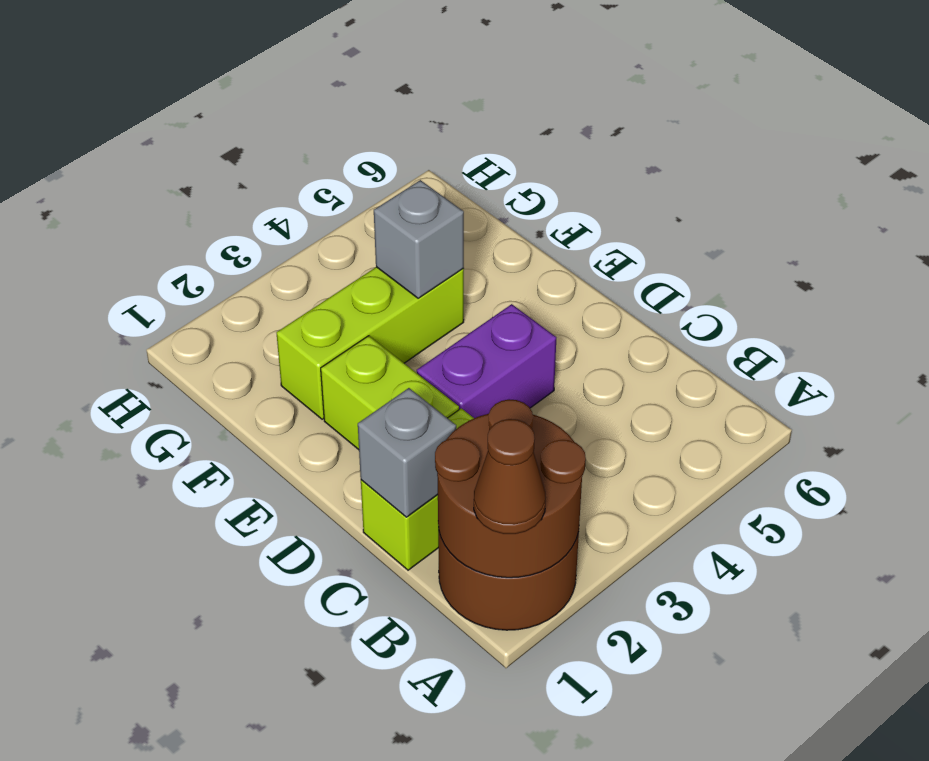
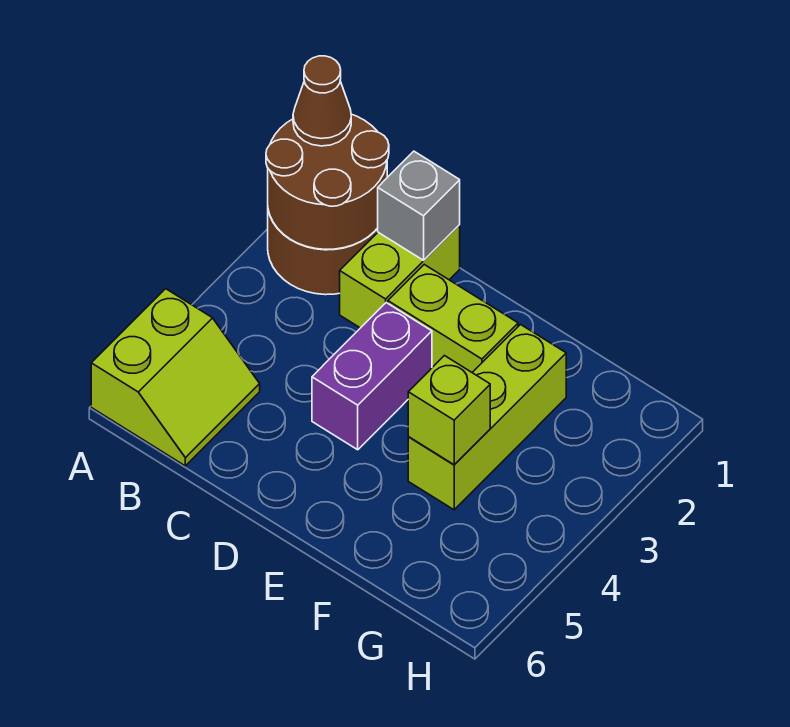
none -> lime 2x2 slope [91,289,260,466]
grey 1x1 brick [374,180,464,298] -> lime 1x1 brick [408,356,490,465]

